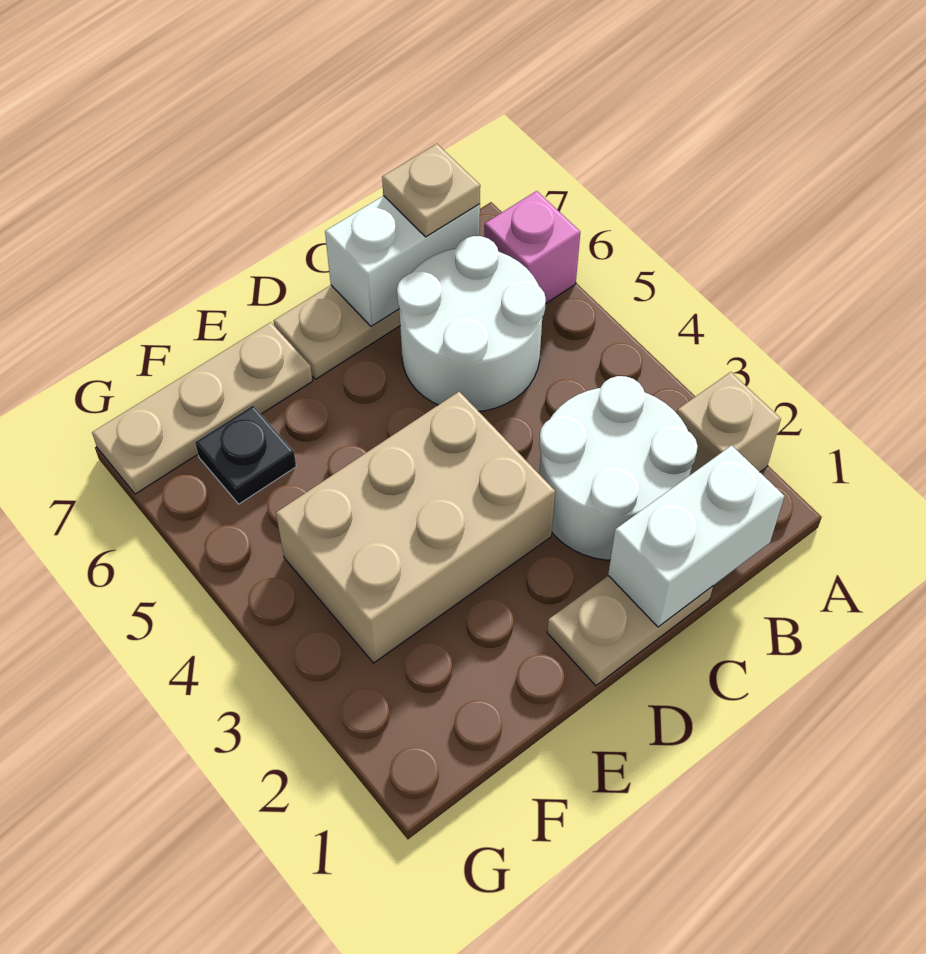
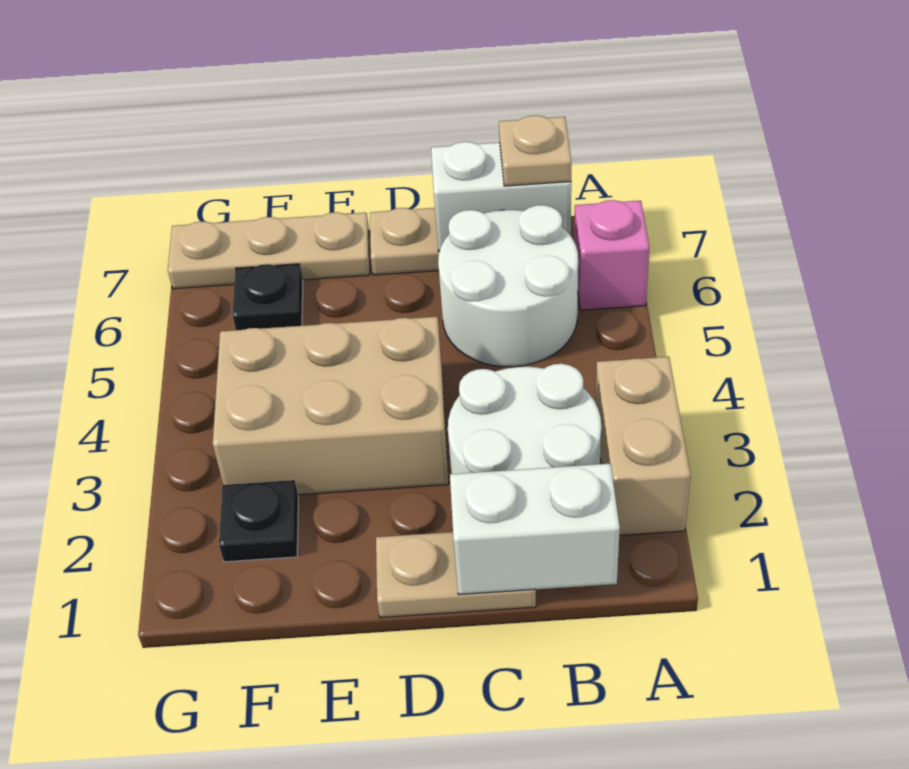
tan 1x1 brick [677,372,781,475] -> tan 1x2 brick [596,357,691,535]
none -> black 1x1 plate [219,480,298,562]

